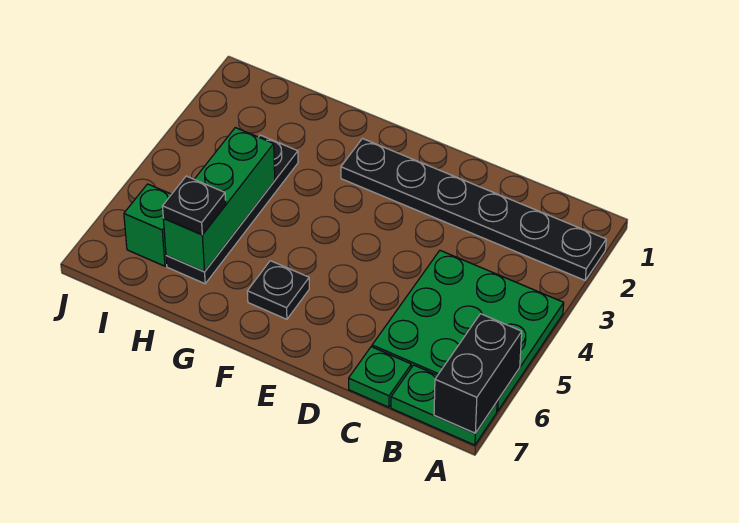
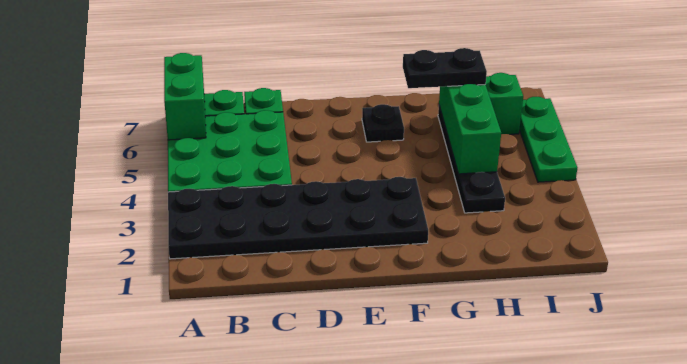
black 1x6 plate [341,139,606,280] -> black 2x6 plate [168,177,428,259]
black 1x2 brick [434,314,522,433] -> green 1x2 brick [164,53,206,140]
black 1x1 plate [163,176,226,235] -> black 1x2 plate [403,48,487,88]
none -> green 1x3 plate [519,96,577,182]

